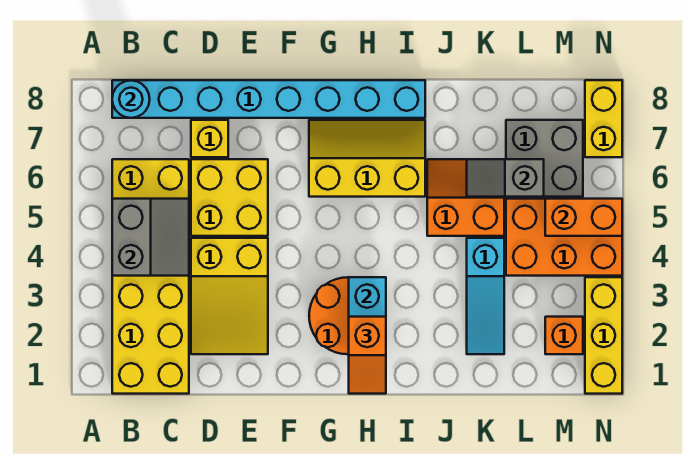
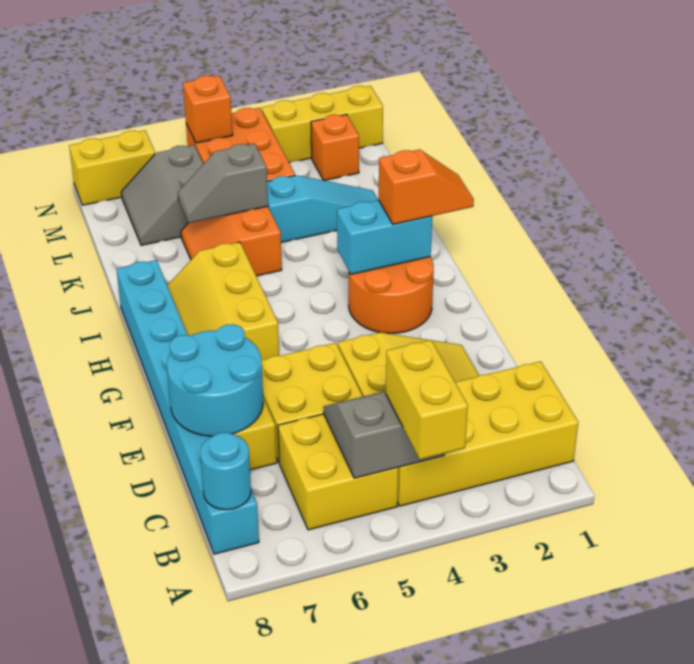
none -> yellow 1x2 brick [386,340,468,460]
none -> cyan 2x2 round brick [167,324,263,436]
grey 1x2 slope [467,159,544,197] -> grey 1x2 slope turned to [178,144,268,223]
grey 2x2 brick [506,120,583,197] -> grey 2x2 slope [121,145,203,245]
orange 1x2 brick [545,199,622,236] -> orange 1x1 brick [183,76,233,143]

